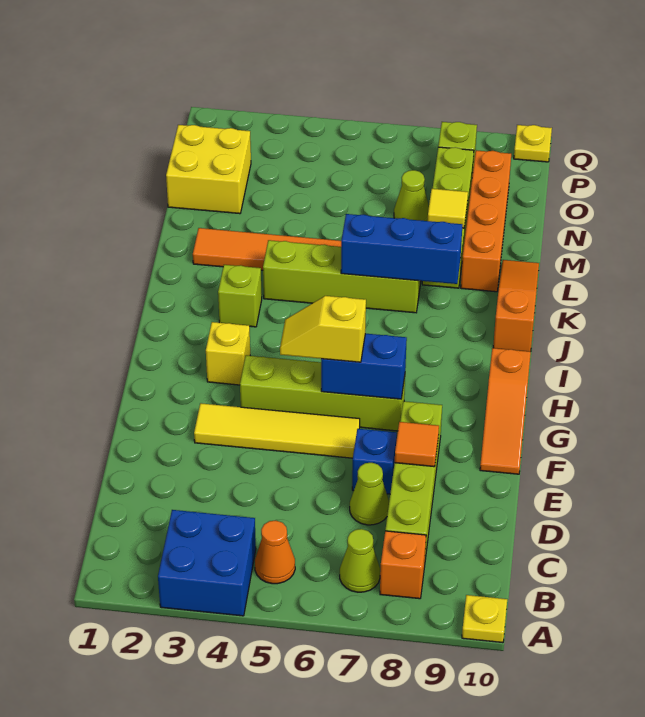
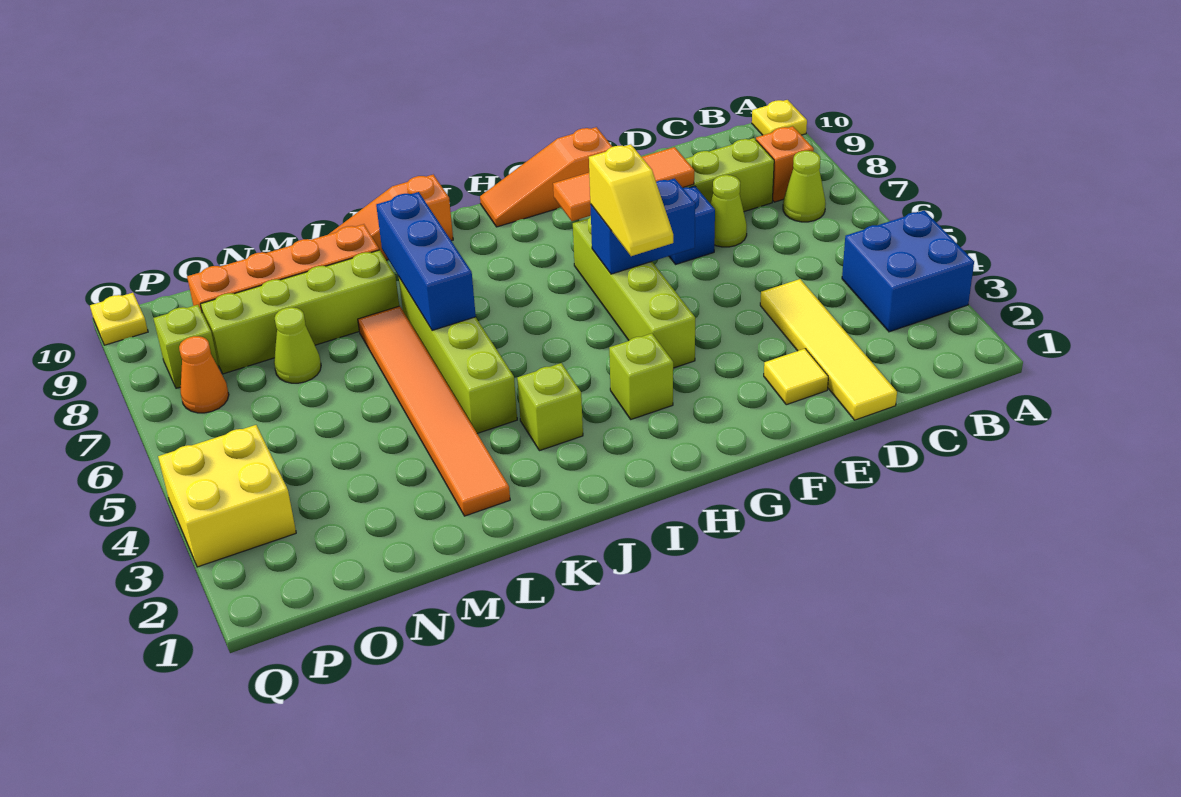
orange 1x1 cone [255,521,295,584] -> orange 1x1 cone moved to [179,336,229,413]
orange 1x1 tile [395,422,439,467] -> orange 1x3 tile [553,147,694,221]
yellow 1x4 tile [194,403,360,458] -> yellow 1x4 tile moved to [760,279,897,420]
orange 1x3 slope [480,348,531,474] -> orange 1x3 slope turned to [480,127,612,227]
blue 1x2 brick [321,333,407,399] -> blue 1x2 brick turned to [590,179,695,274]
yellow 1x1 brick [206,322,250,385] -> lime 1x1 brick [609,333,673,419]
yellow 1x1 tile [428,189,468,228] -> yellow 1x1 tile moved to [764,349,828,405]
yellow 2x2 brick [166,125,251,214] -> yellow 2x2 brick moved to [158,425,296,567]

